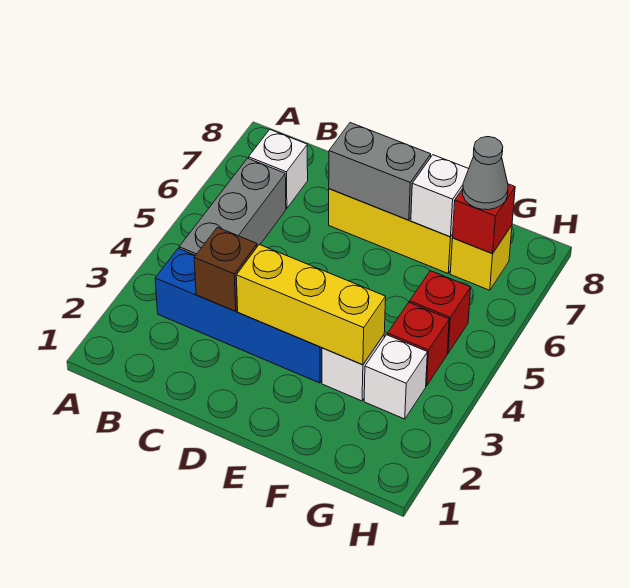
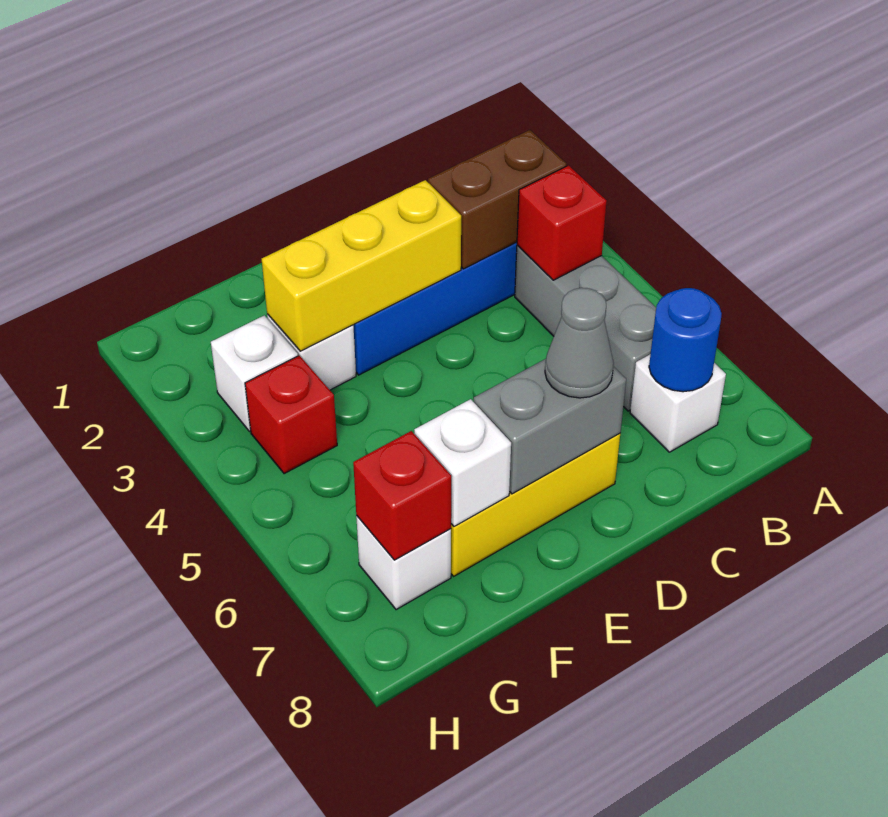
none -> blue 1x1 round brick [649,288,722,392]
brown 1x1 brick [194,227,257,311] -> brown 1x2 brick [428,130,567,269]
red 1x1 brick [410,271,471,353] -> red 1x1 brick moved to [517,166,607,280]
yellow 1x1 brick [450,226,512,290] -> white 1x1 brick [356,516,451,610]
grey 1x1 cone [463,137,508,210] -> grey 1x1 cone moved to [545,288,614,398]

